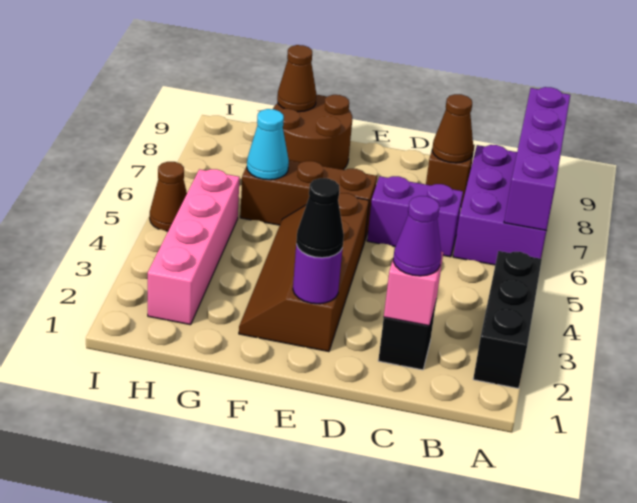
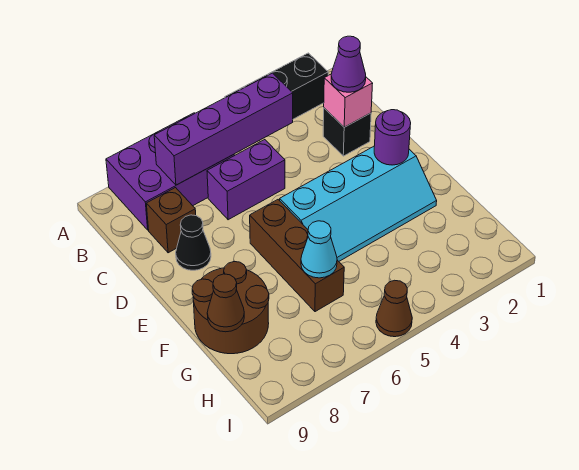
purple 1x4 brick [504,87,570,231] -> purple 1x4 brick moved to [154,73,293,185]
purple 1x2 brick [367,176,463,257] -> purple 1x2 brick turned to [207,140,285,220]
brown 1x1 cone [432,94,473,163] -> none
brown 2x4 slope [239,193,369,352] -> cyan 2x4 slope [280,146,437,261]
black 1x1 cone [296,178,344,258] -> black 1x1 cone moved to [176,215,211,270]
pink 1x4 brick [148,169,240,325] -> none

